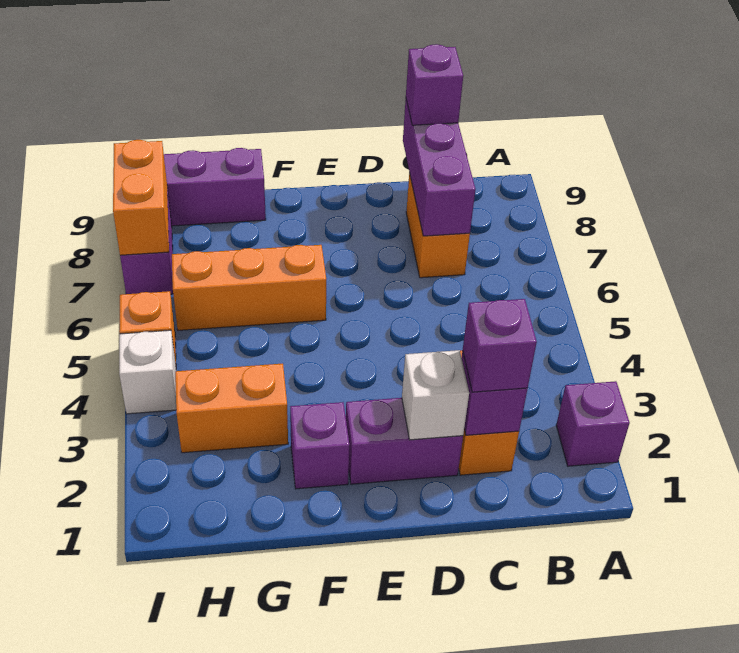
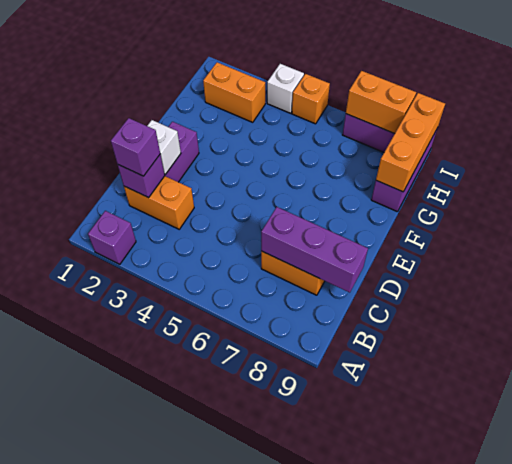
purple 1x1 brick [406,44,463,125] -> none
purple 1x1 brick [290,402,349,489] -> none
orange 1x3 brick [172,245,326,330] -> orange 1x3 brick moved to [376,93,445,192]
orange 1x2 brick [175,364,288,453] -> orange 1x2 brick turned to [203,62,265,122]

